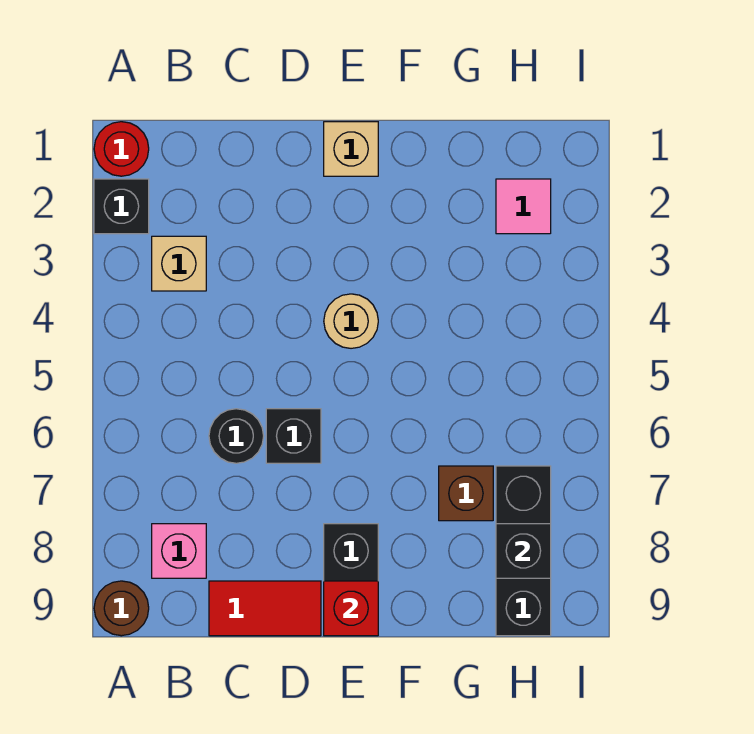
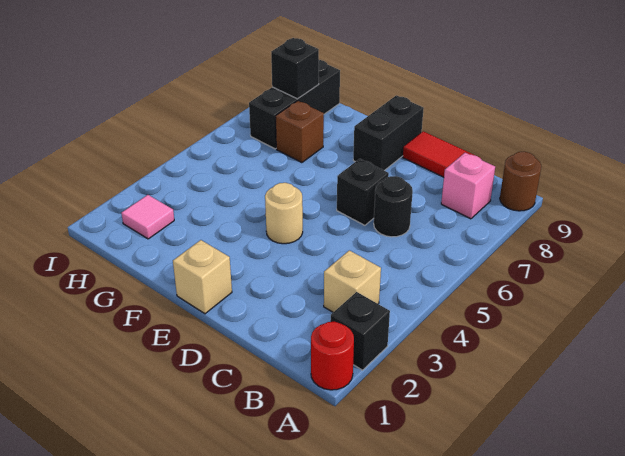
red 1x1 brick [324,581,378,636] -> none

